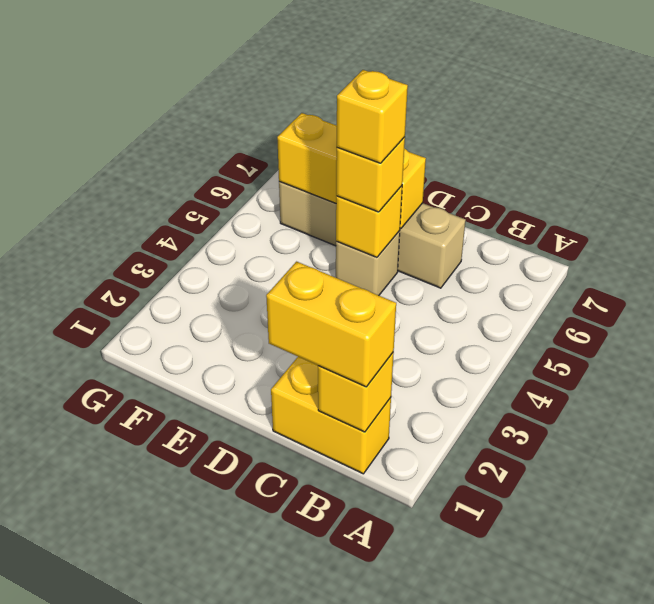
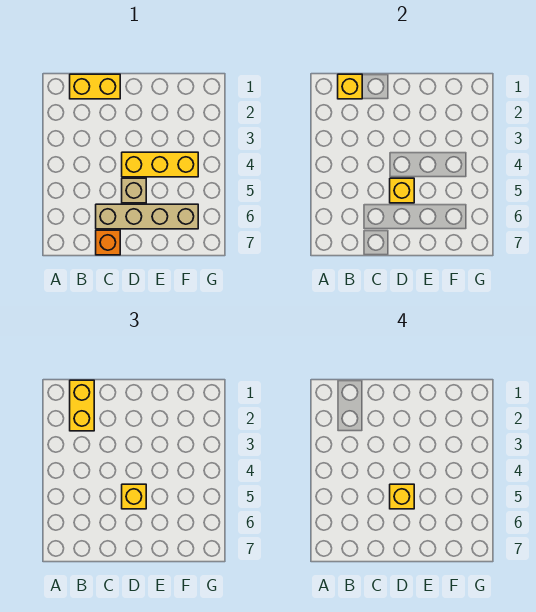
yellow 1x2 brick [266,262,396,387] -> yellow 1x2 brick turned to [70,380,94,431]
none -> orange 1x1 brick [96,230,120,255]
yellow 1x3 brick [277,113,426,229] -> yellow 1x3 brick moved to [122,152,198,177]

